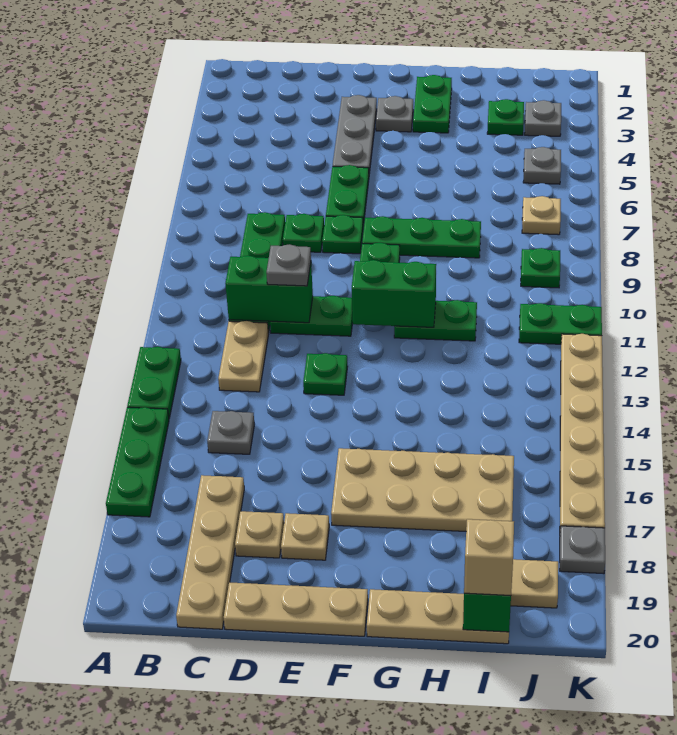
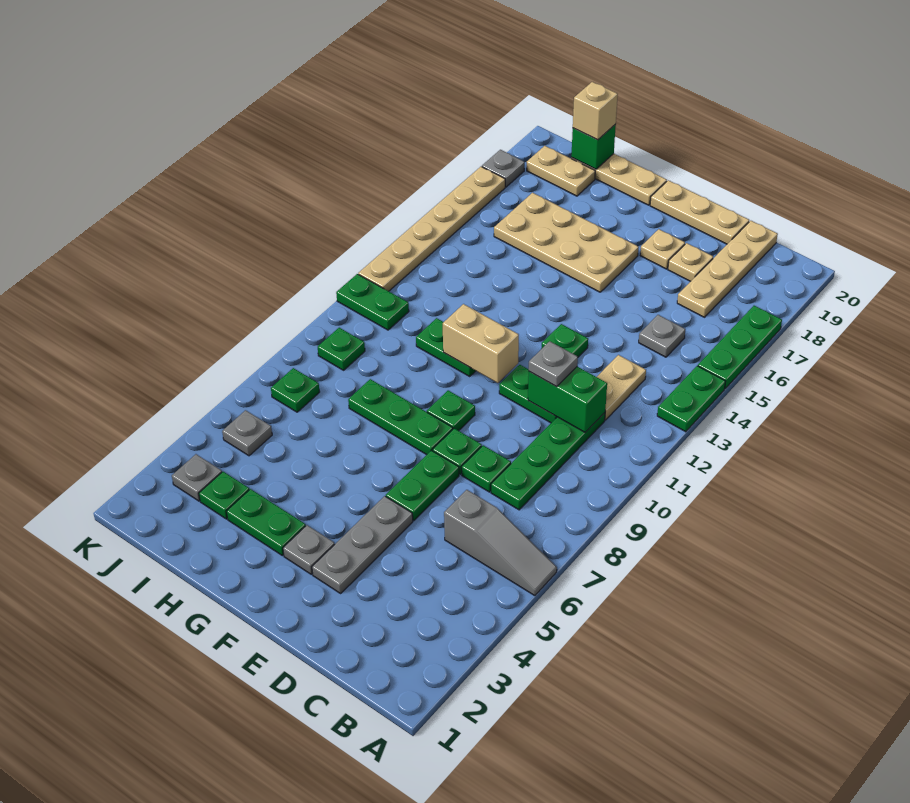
none -> grey 1x3 slope [444,490,557,596]
green 1x2 brick [352,260,436,327] -> tan 1x2 brick [443,304,519,383]
green 1x2 plate [413,75,452,133] -> green 1x2 plate turned to [226,489,306,556]
tan 1x1 plate [522,196,561,235] -> green 1x1 plate [271,368,320,412]

